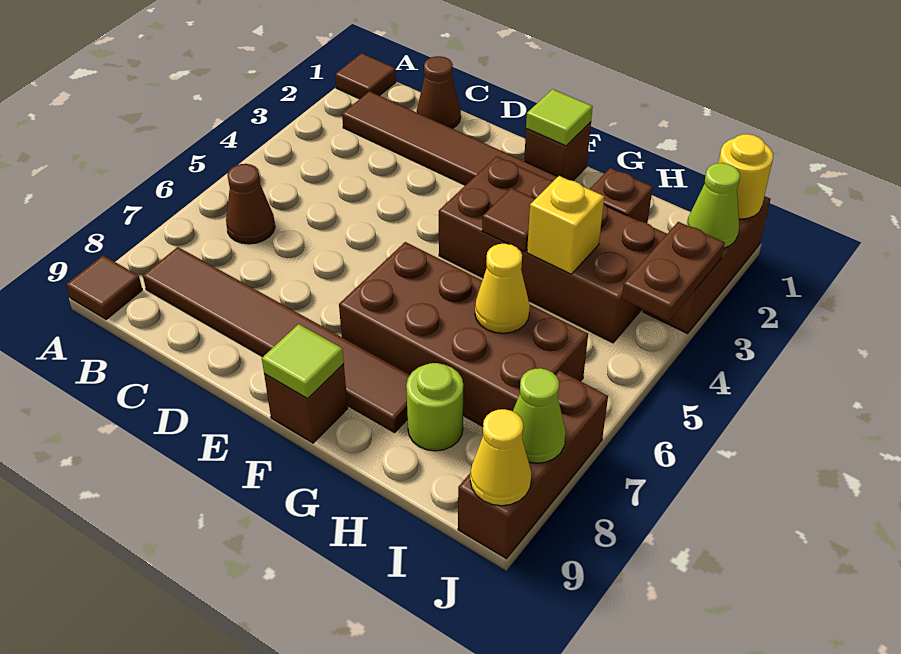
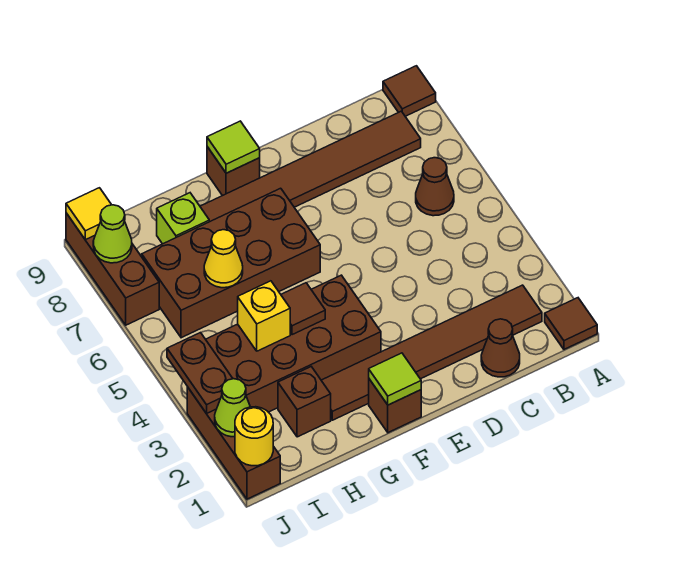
lime 1x1 round brick [406,363,463,451] -> lime 1x1 brick [157,193,209,244]
yellow 1x1 cone [470,409,531,506] -> yellow 1x1 tile [66,188,111,240]

